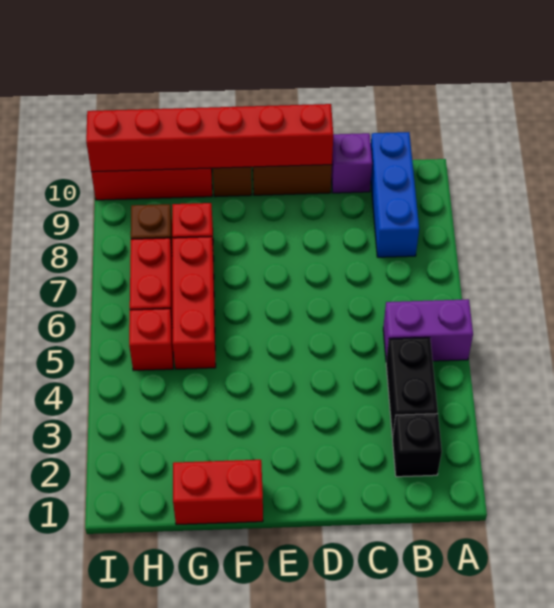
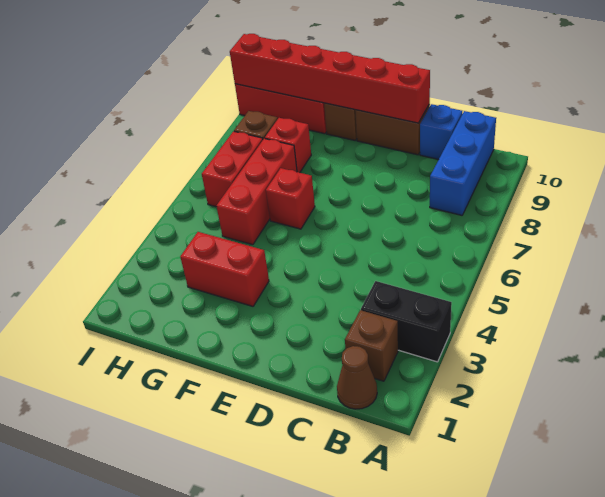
purple 1x2 brick [383,299,473,361] -> none
none -> brown 1x1 cone [337,346,377,409]
black 1x1 brick [393,414,442,477] -> brown 1x1 brick [345,310,398,381]
black 1x2 brick [386,337,438,437] -> black 1x2 brick turned to [361,281,452,362]
purple 1x1 brick [331,133,372,193] -> blue 1x1 brick [420,104,462,160]
red 1x2 brick [173,460,263,525] -> red 1x2 brick moved to [180,232,269,306]
red 1x1 brick [129,309,173,371] -> red 1x1 brick moved to [266,168,315,229]

